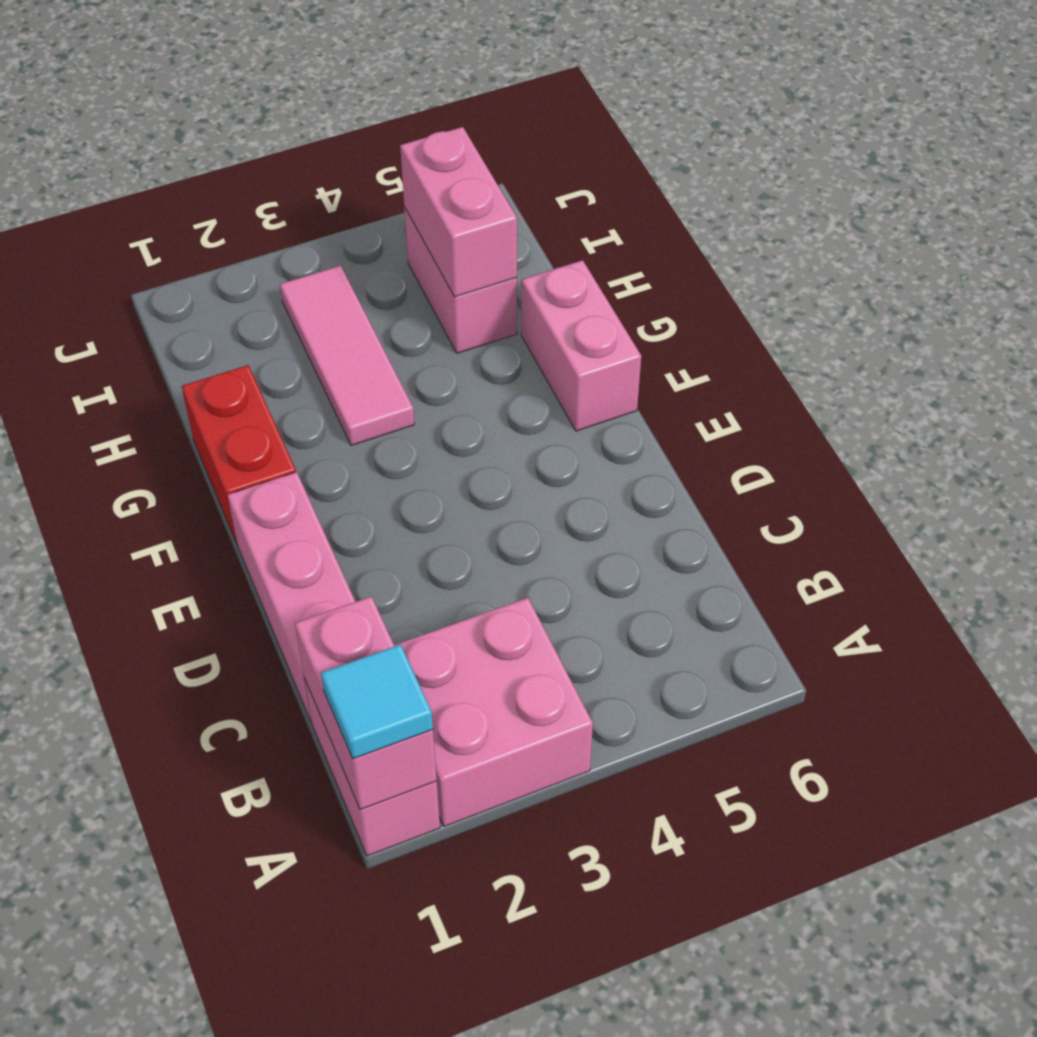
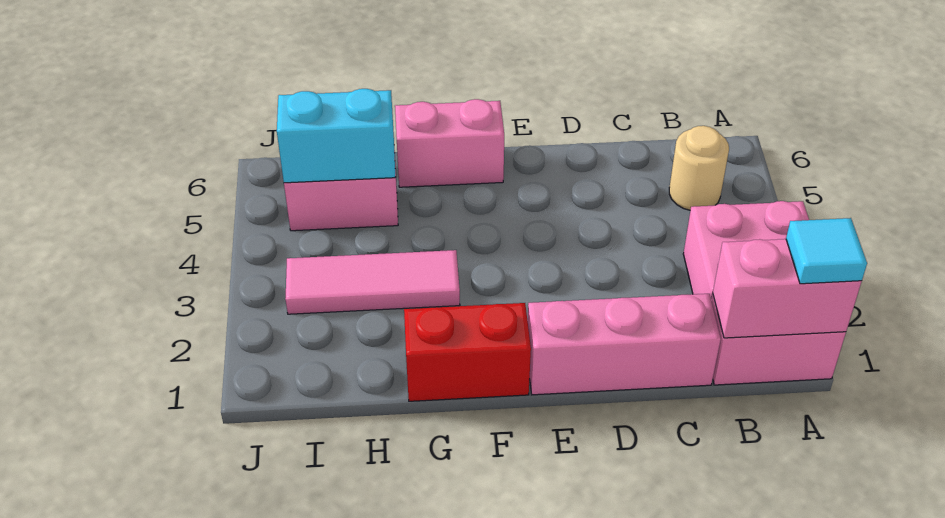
none -> tan 1x1 round brick [669,126,729,210]
pink 1x2 brick [400,127,517,297] -> cyan 1x2 brick [277,89,396,183]

